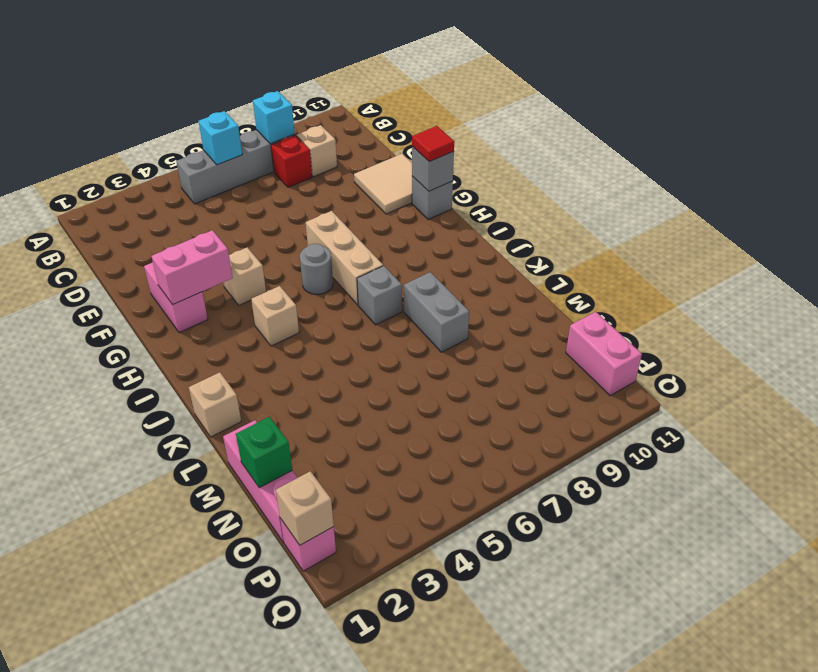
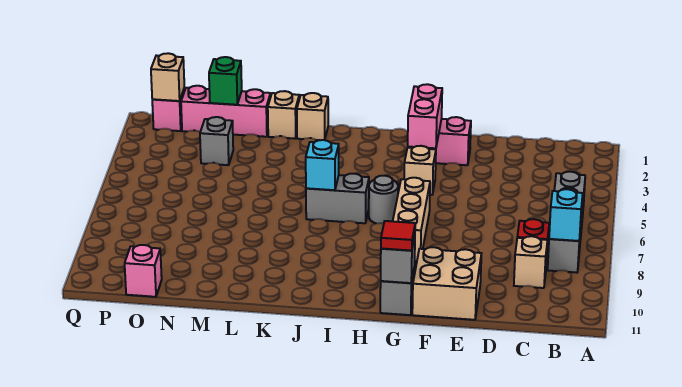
cyan 1x1 brick [199,111,242,165] -> cyan 1x1 brick moved to [306,140,339,190]
tan 2x2 tile [354,154,412,214] -> tan 2x2 brick [412,247,481,320]
tan 1x3 brick [306,211,383,305] -> tan 1x3 brick turned to [393,178,430,261]
tan 1x1 brick [251,286,299,346] -> tan 1x1 brick moved to [268,91,299,139]
grey 1x1 brick [357,266,402,325] -> grey 1x1 brick moved to [200,117,233,165]
grey 1x2 brick [404,272,469,352] -> grey 1x2 brick moved to [306,174,369,223]
pink 1x2 brick [566,312,642,395] -> pink 1x1 brick [125,245,162,297]

